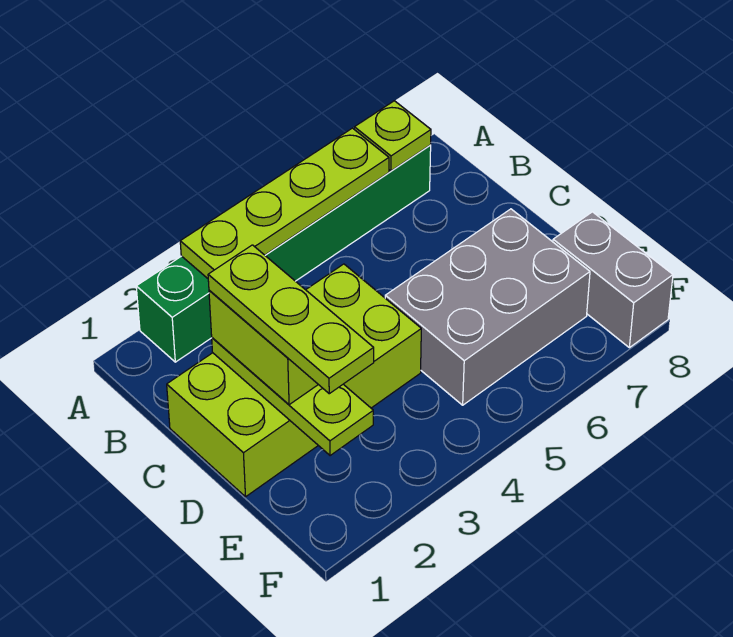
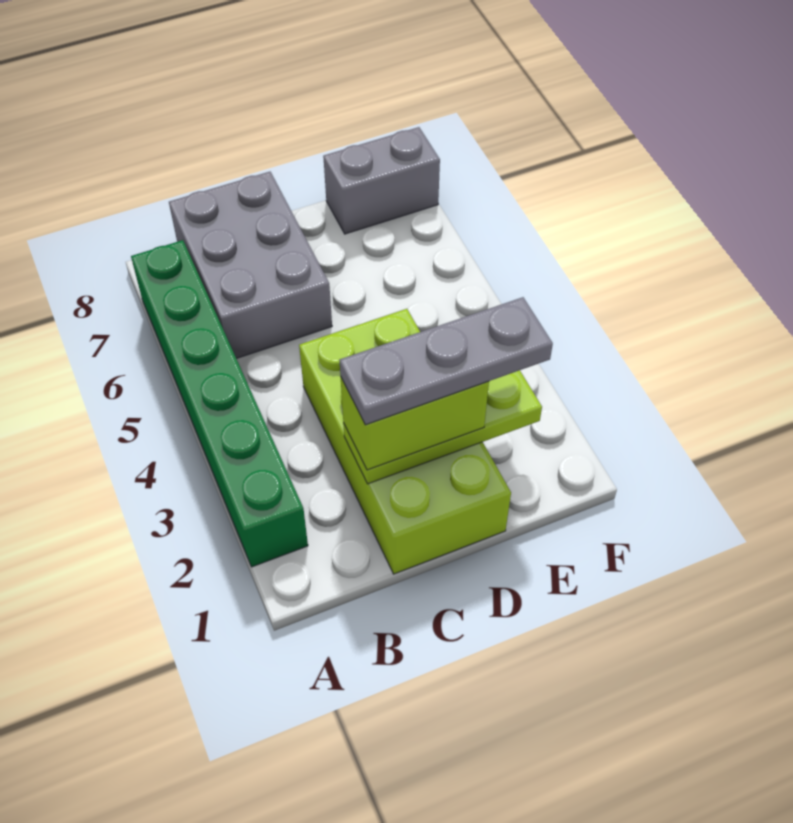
lime 1x4 plate [180,128,389,278] -> none
lime 1x1 plate [354,101,431,171] -> none
lime 1x3 plate [208,245,374,394] -> grey 1x3 plate [339,297,553,425]
grey 2x3 brick [385,209,590,405] -> grey 2x3 brick moved to [169,172,332,358]

